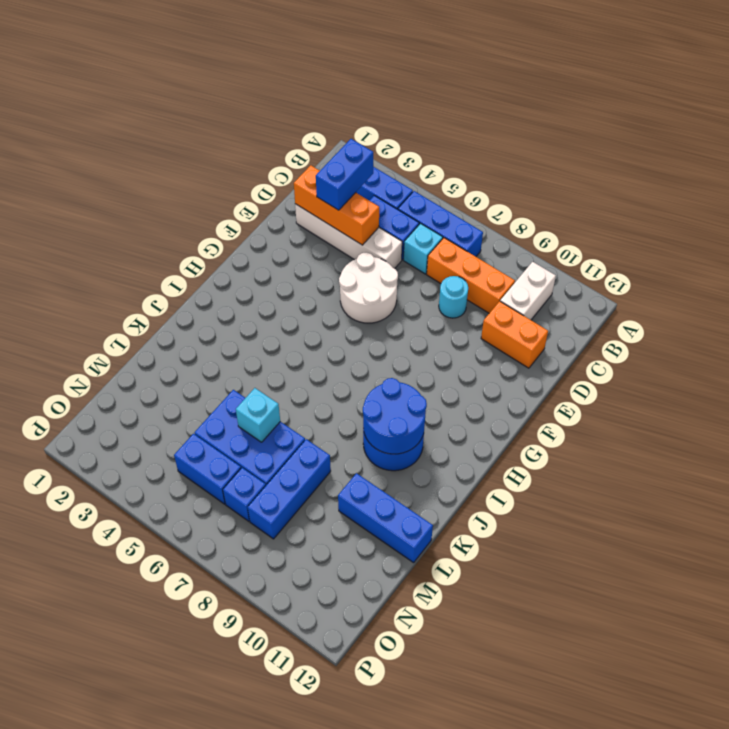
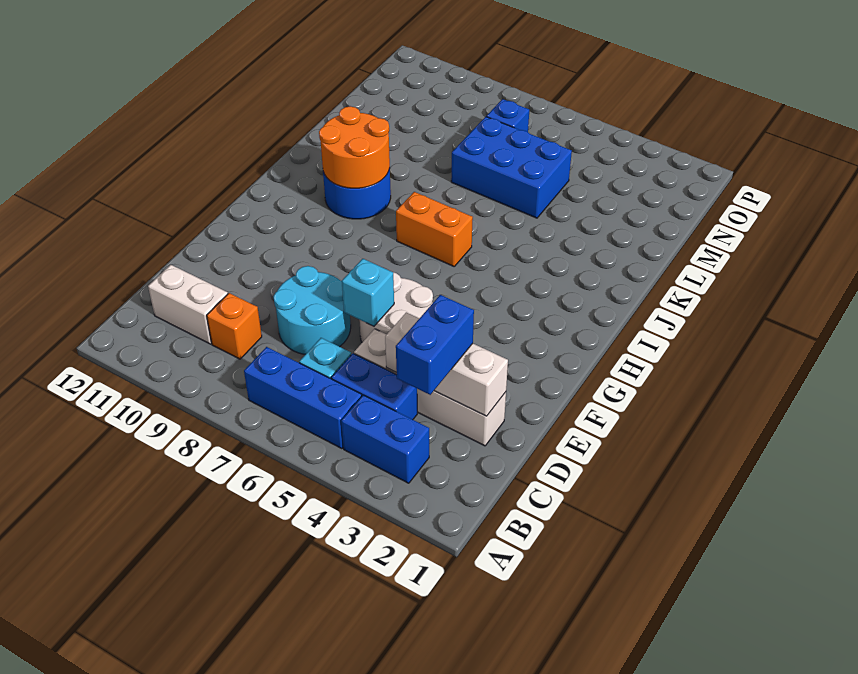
white 1x2 brick [500,262,556,320] -> white 1x2 brick turned to [148,265,228,344]
orange 1x3 brick [427,238,515,313] -> orange 1x1 brick [207,293,262,359]
orange 1x3 brick [294,165,379,245] -> white 1x3 brick [385,312,508,416]
cyan 1x1 round brick [439,276,468,318] -> cyan 2x2 round brick [273,266,351,354]
orange 1x2 brick [481,301,548,368] -> orange 1x2 brick moved to [396,192,473,266]
blue 2x2 round brick [363,378,427,454] -> orange 2x2 round brick [319,106,390,188]
cyan 1x1 brick [236,388,280,442] -> cyan 1x1 brick moved to [342,259,394,326]
blue 1x3 brick [248,439,331,539] -> none
blue 1x3 brick [338,473,433,563] -> none
blue 1x2 brick [174,434,241,504] -> none

